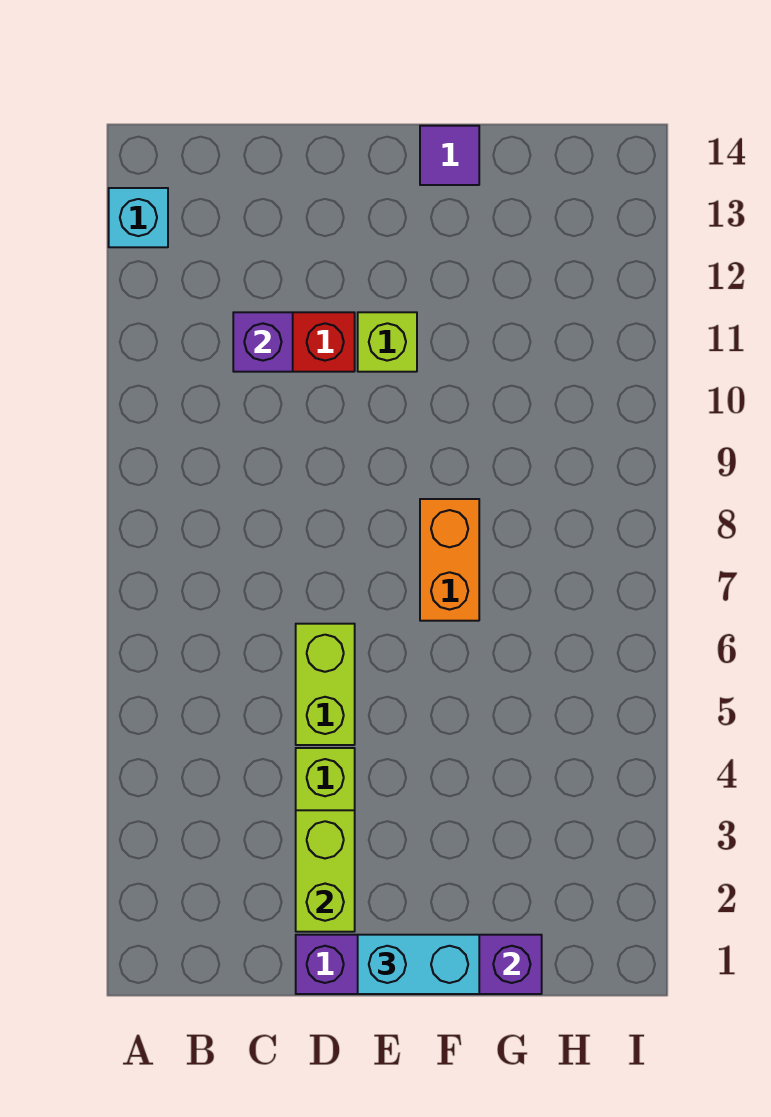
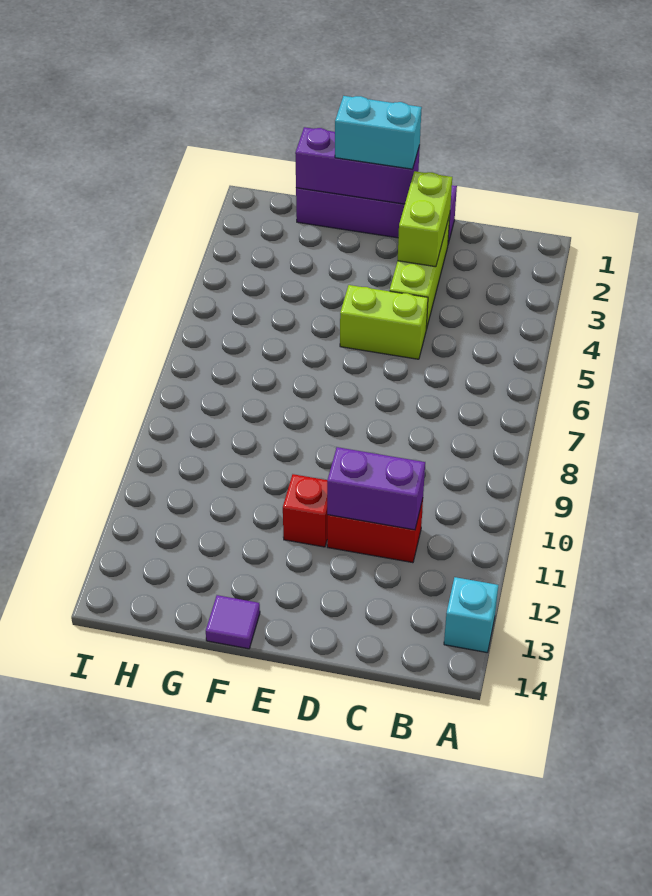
purple 1x1 brick [233,312,293,372] -> purple 1x2 brick [327,447,425,530]
lime 1x2 brick [296,624,355,745] -> lime 1x2 brick turned to [340,285,428,359]
lime 1x1 brick [358,312,417,372] -> red 1x1 brick [283,474,327,547]
orange 1x2 brick [420,499,479,621] -> none

